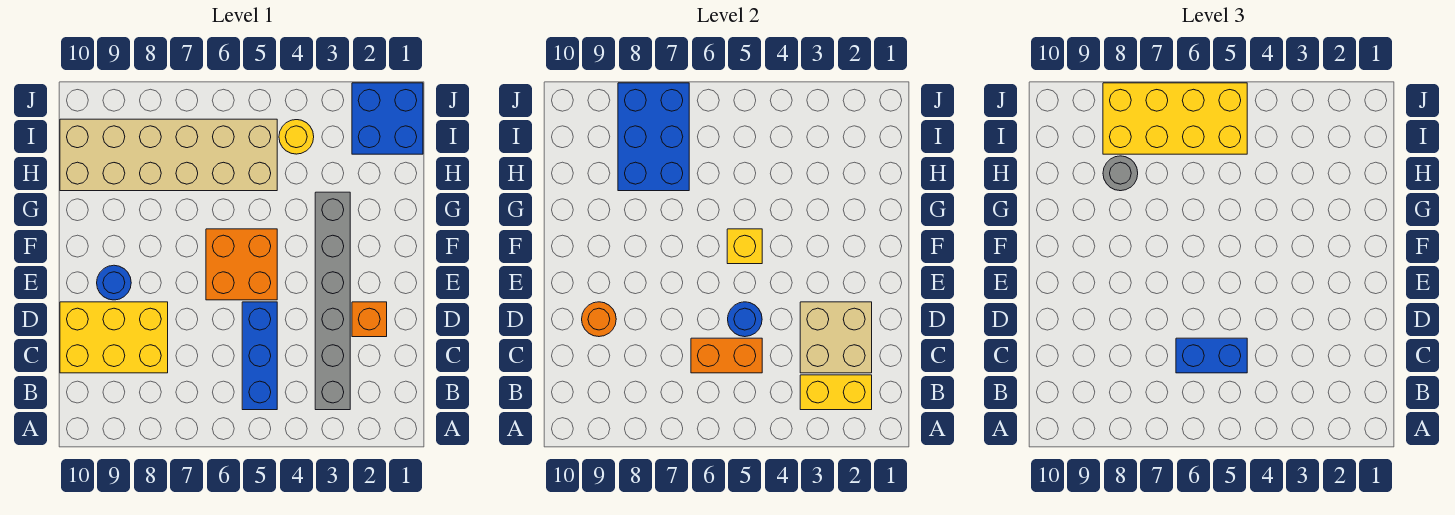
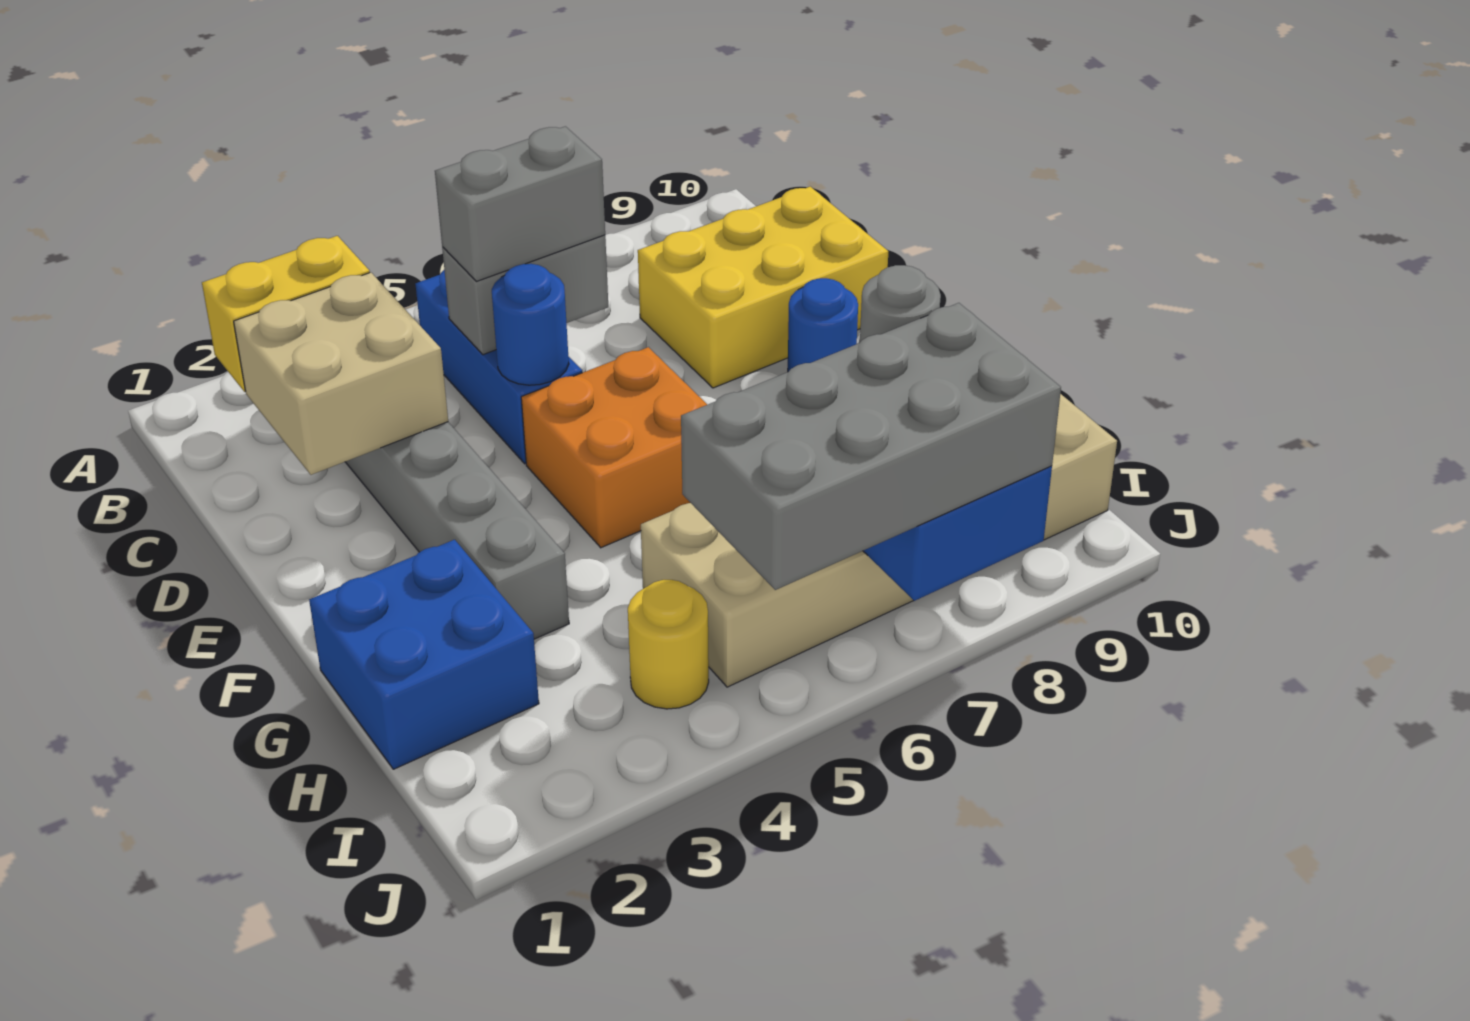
orange 1x2 brick [691,338,762,373] -> grey 1x2 brick [442,235,608,355]
blue 1x2 brick [1176,338,1247,373] -> grey 1x2 brick [435,126,605,281]
orange 1x1 brick [352,302,387,337] -> none
orange 1x1 round brick [582,302,616,337] -> none
yellow 1x1 brick [727,229,762,264] -> none
blue 2x2 brick [352,83,423,154] -> blue 2x2 brick moved to [309,540,539,769]
yellow 2x4 brick [1103,83,1247,154] -> grey 2x4 brick [681,303,1061,590]

